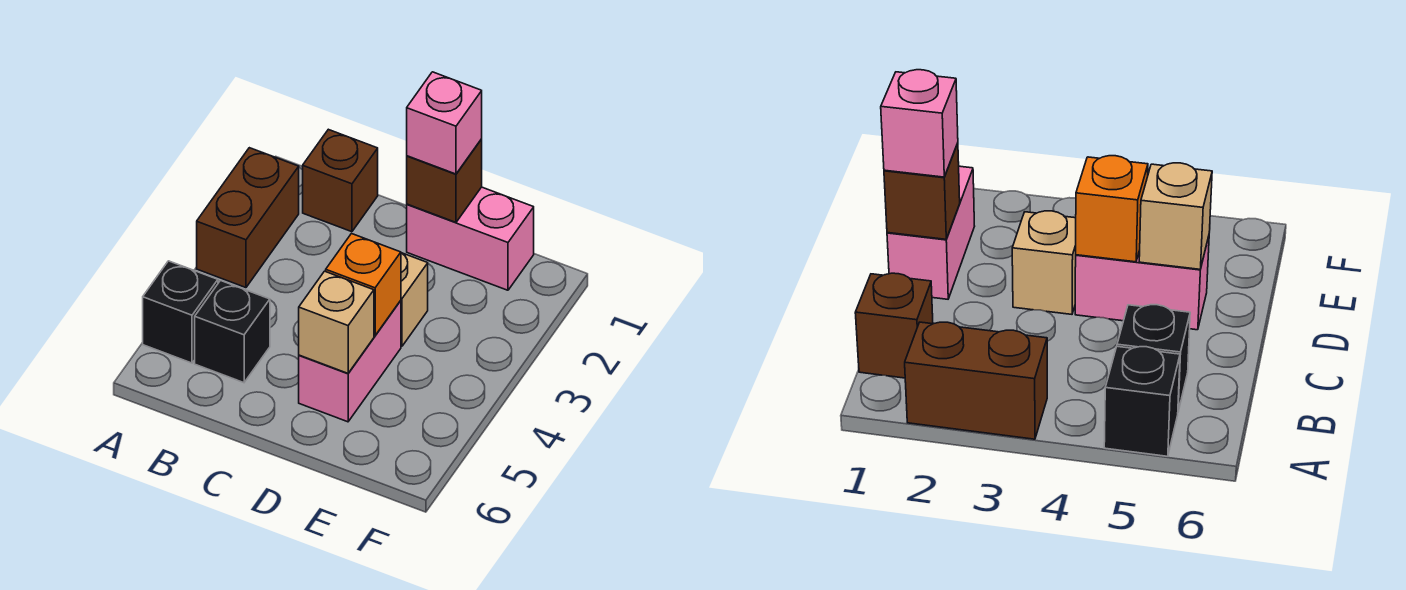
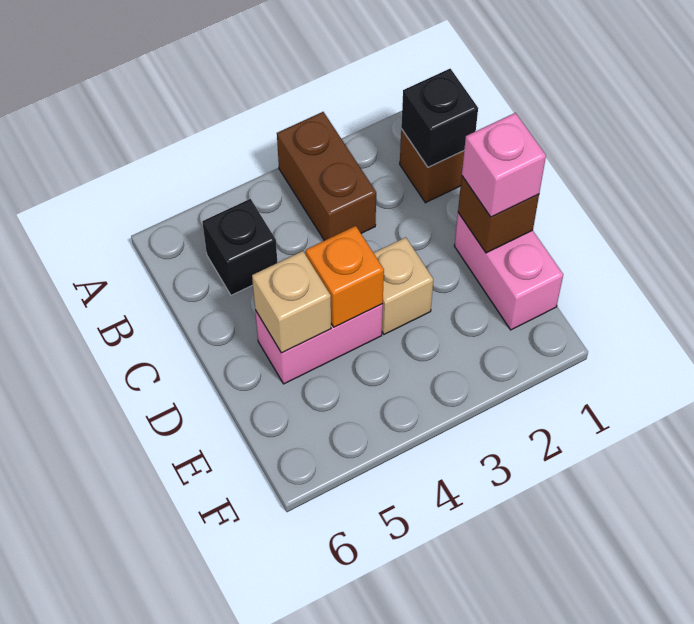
brown 1x2 brick [197,148,299,288] -> brown 1x2 brick turned to [277,112,376,241]
black 1x1 brick [143,261,218,363] -> black 1x1 brick moved to [401,69,478,167]

